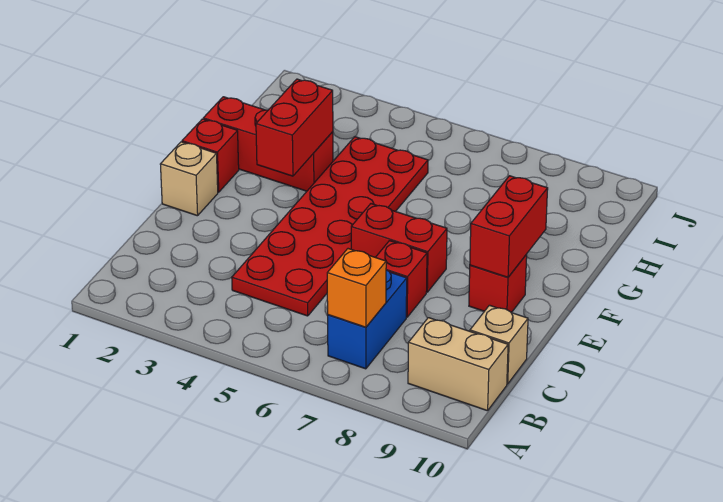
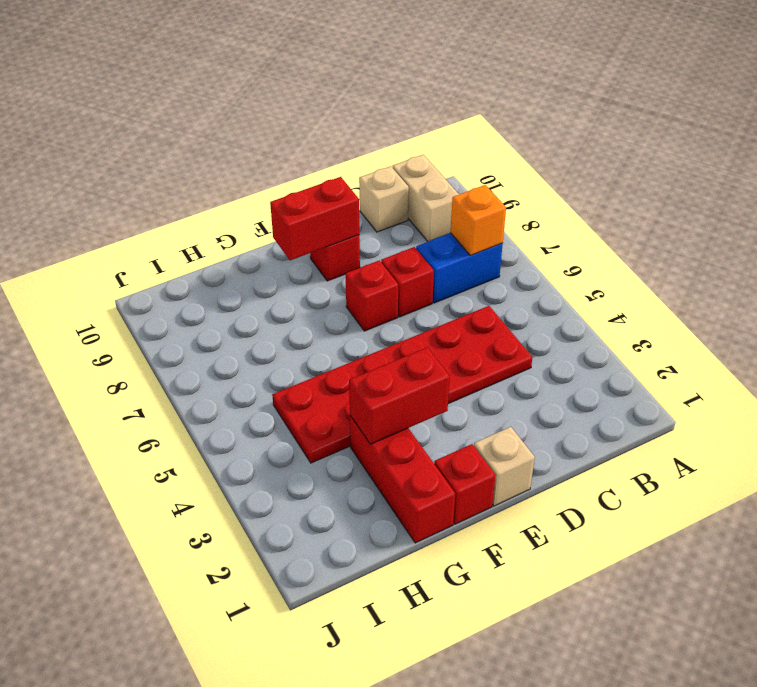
red 1x2 brick [351,204,447,292] -> red 1x1 brick [345,260,398,331]

